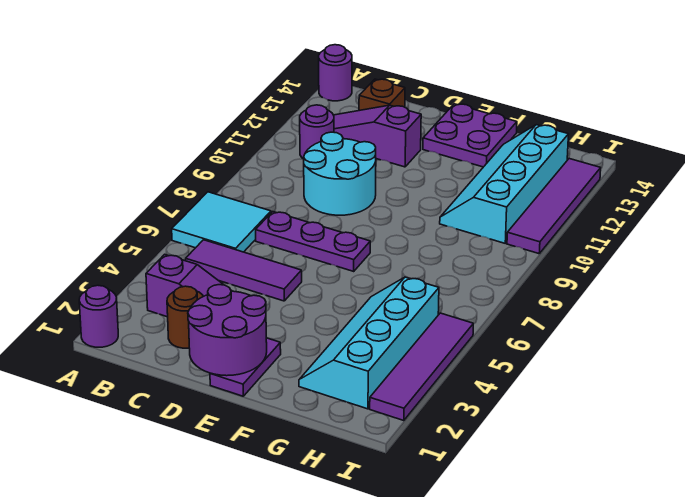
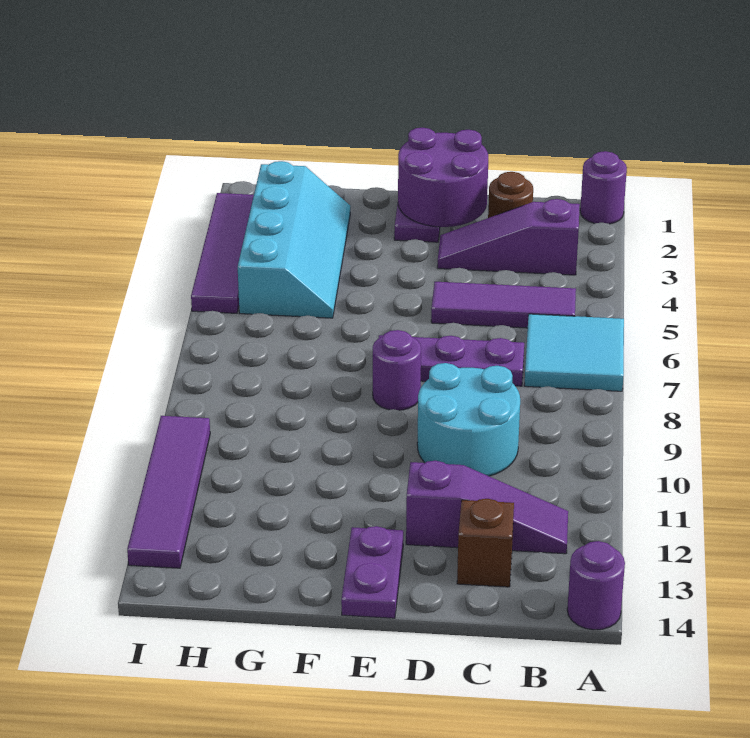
purple 1x1 round brick [300,105,334,159] -> purple 1x1 round brick moved to [373,330,421,410]
purple 2x2 plate [423,104,517,167] -> purple 1x2 plate [341,526,403,618]
cyan 2x4 slope [440,125,569,243] -> none

